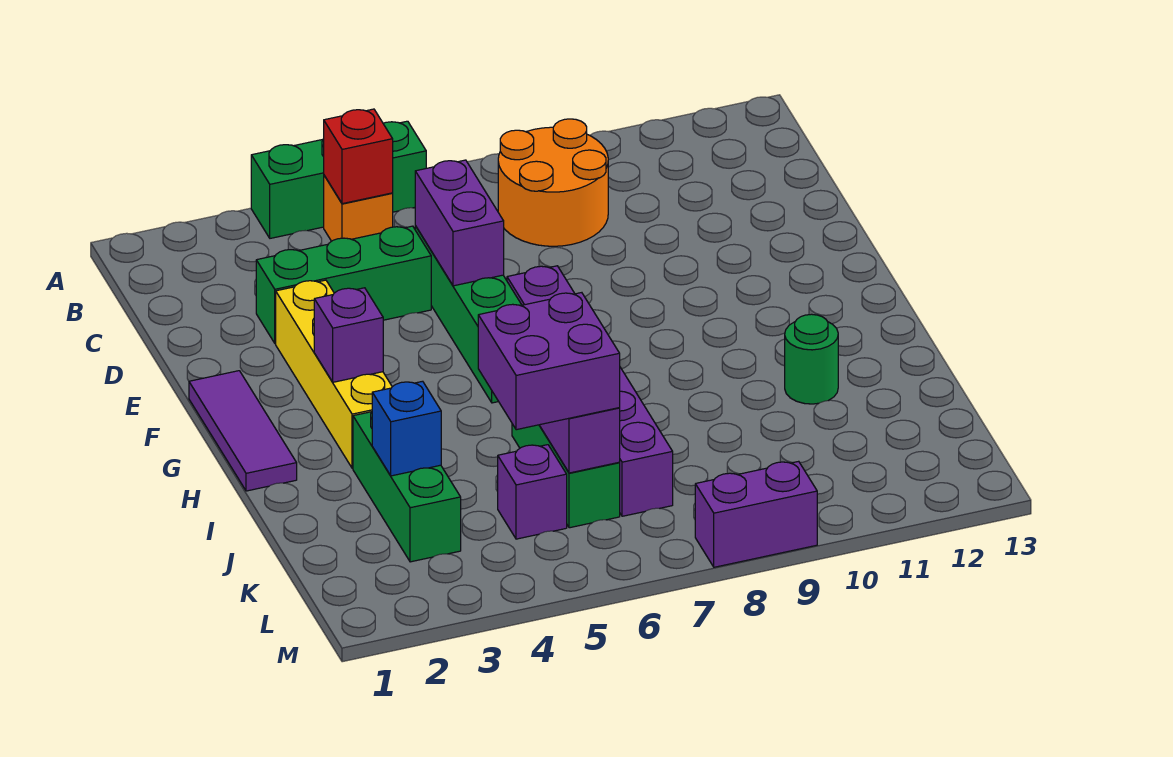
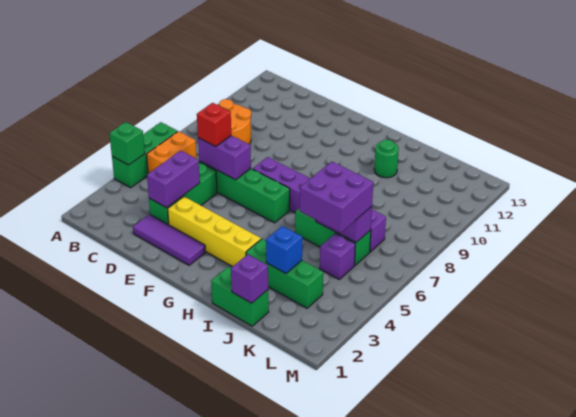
none -> green 1x1 brick [109,122,145,165]
orange 1x1 brick [324,176,393,241] -> orange 1x2 brick [147,131,196,174]
red 1x1 brick [324,109,393,204] -> red 1x1 brick moved to [197,103,231,147]
purple 1x3 tile [189,371,297,491] -> purple 1x3 tile moved to [133,214,205,265]
purple 1x1 brick [314,288,383,382] -> purple 1x1 brick moved to [231,254,268,303]
none -> green 1x2 brick [211,267,269,326]
purple 1x2 brick [695,461,817,567] -> purple 1x2 brick moved to [147,151,200,208]

